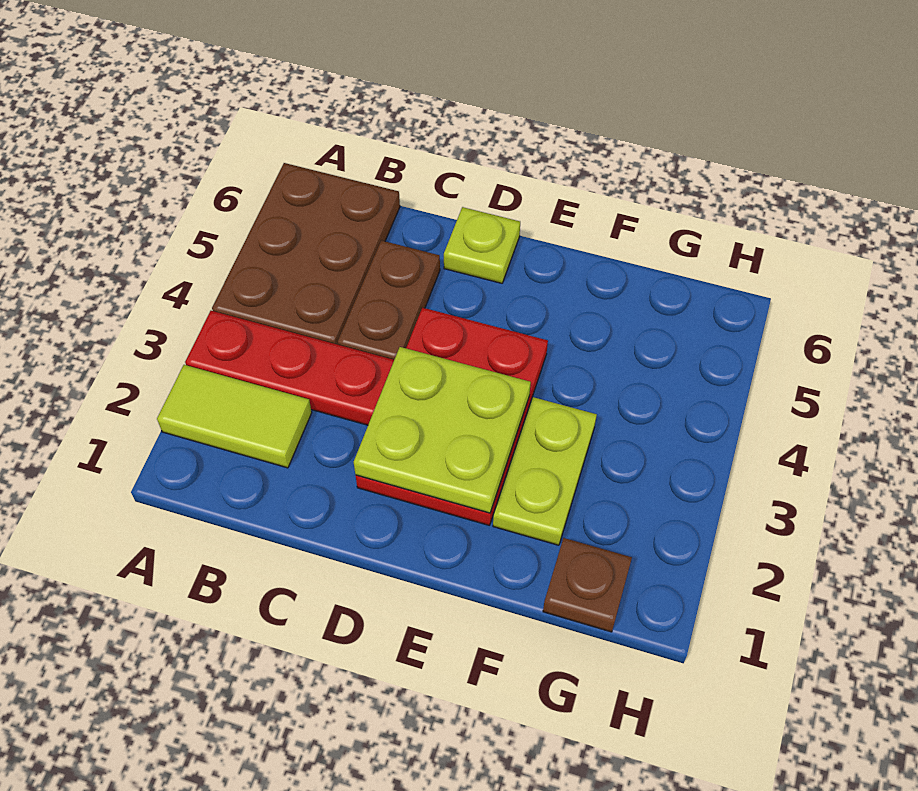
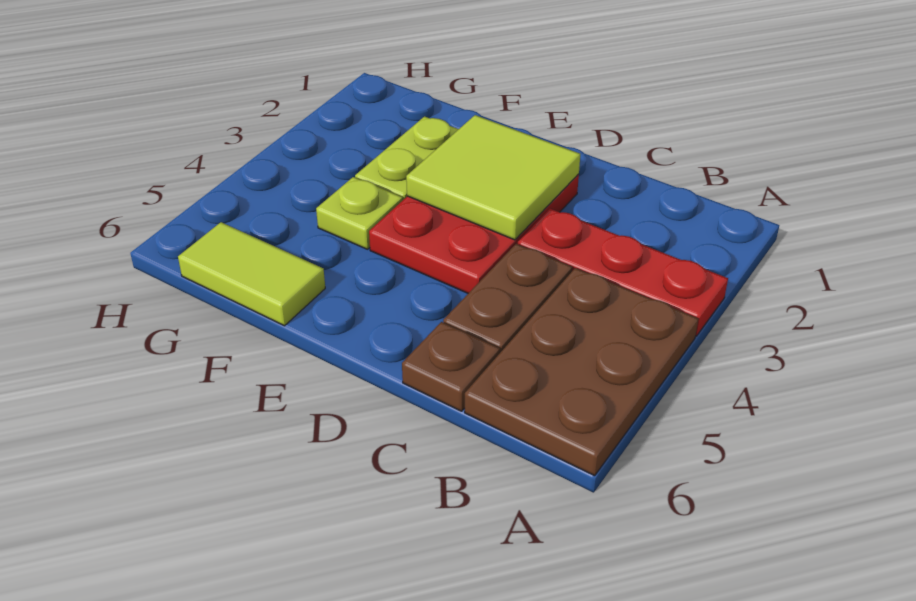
lime 1x2 tile [157,365,312,468] -> lime 1x2 tile moved to [178,222,325,326]
lime 2x2 plate [354,347,531,513] -> lime 2x2 tile [406,115,580,240]
lime 1x1 plate [444,207,520,283] -> lime 1x1 plate moved to [316,177,403,249]
brown 1x1 plate [543,538,632,632] -> brown 1x1 plate moved to [402,322,500,411]

